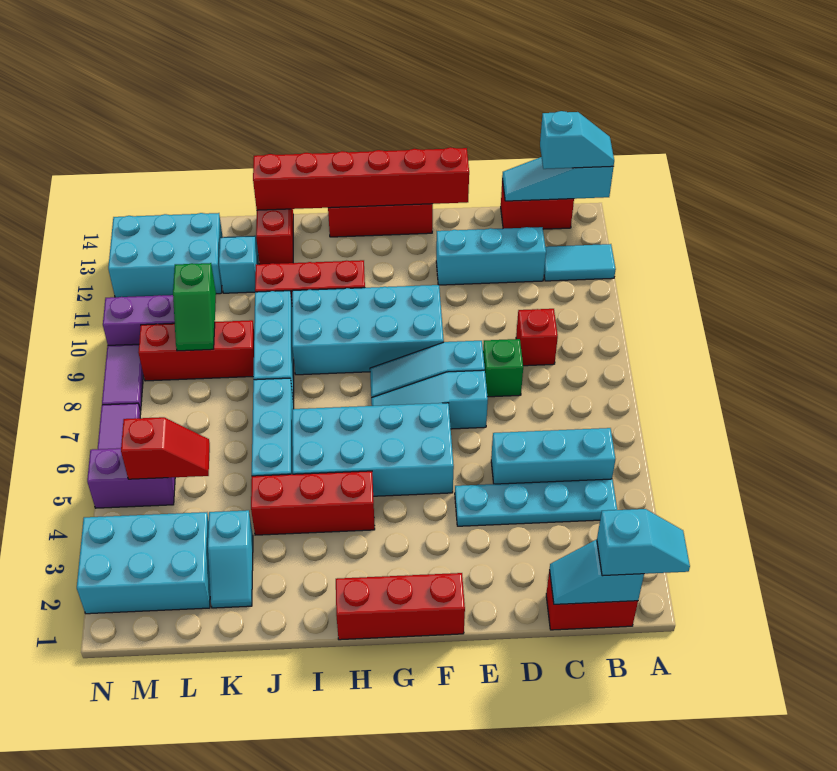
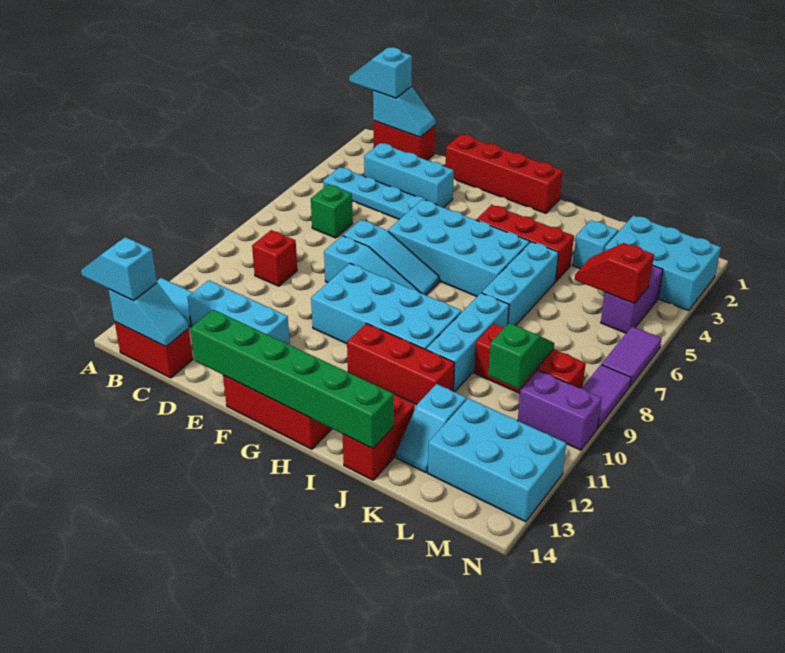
cyan 1x3 slope [502,157,613,201] -> cyan 1x2 slope [108,283,188,347]
cyan 1x3 brick [491,428,615,484] -> cyan 1x3 brick moved to [364,143,454,208]
green 1x1 brick [483,339,523,397] -> green 1x1 brick moved to [311,185,353,238]
red 1x6 brick [253,147,469,210] -> green 1x6 brick [190,309,394,449]
red 1x3 brick [336,573,465,640] -> red 1x4 brick [446,135,563,213]
purple 1x2 brick [87,448,175,508] -> purple 1x2 brick turned to [601,265,663,333]

